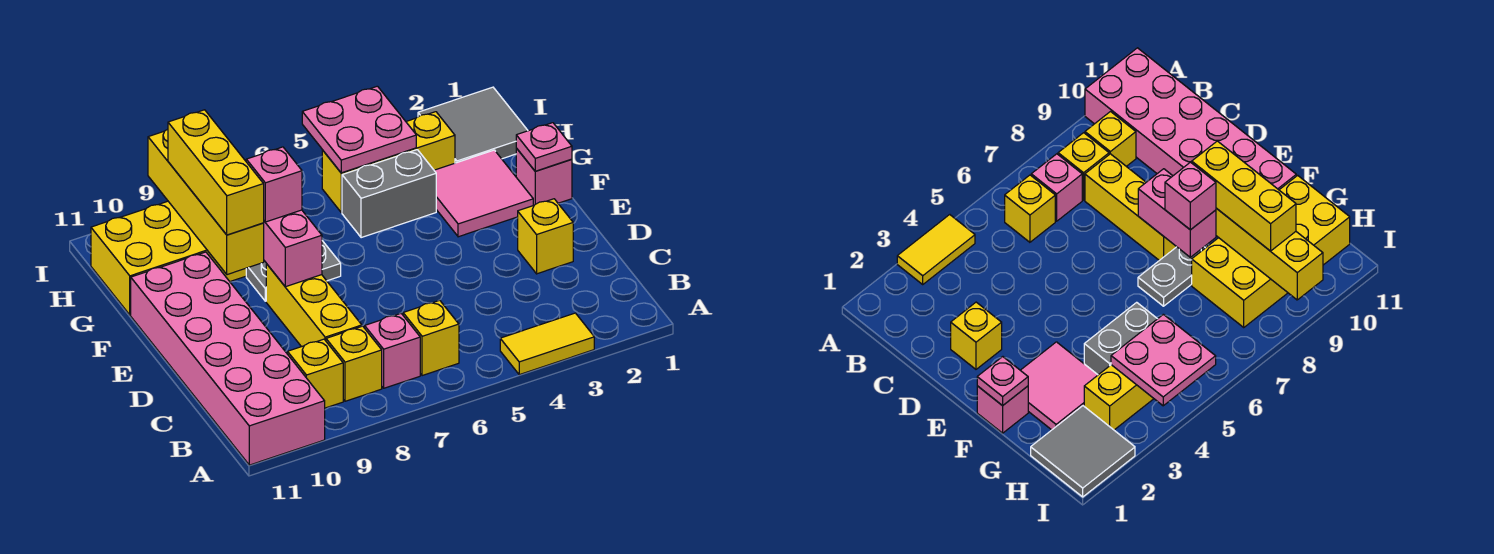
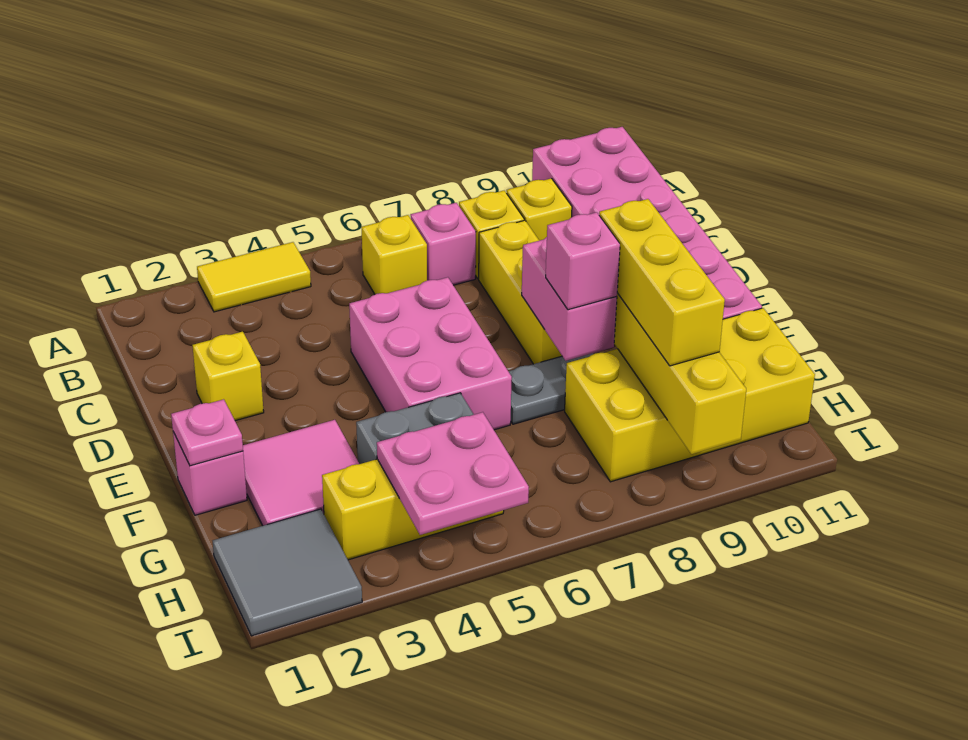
none -> pink 2x3 brick [349,277,512,430]

